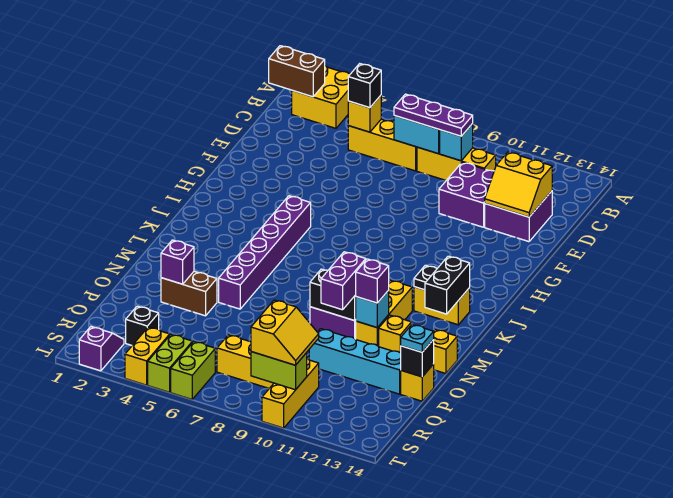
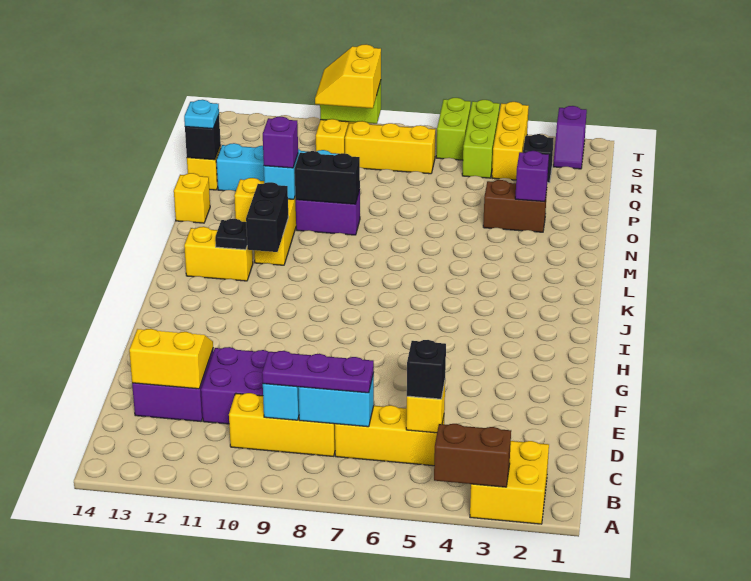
brown 1x2 brick [269,46,325,97] -> brown 1x2 brick moved to [434,424,511,487]
purple 1x6 brick [219,196,311,309] -> none
black 1x2 brick [425,256,470,314] -> black 1x2 brick moved to [246,182,288,252]
purple 1x2 brick [321,252,366,310] -> none
yellow 1x2 brick [125,327,170,385] -> yellow 1x3 brick [492,102,529,180]
lime 1x2 brick [148,335,193,392] -> lime 1x3 brick [462,100,500,178]

